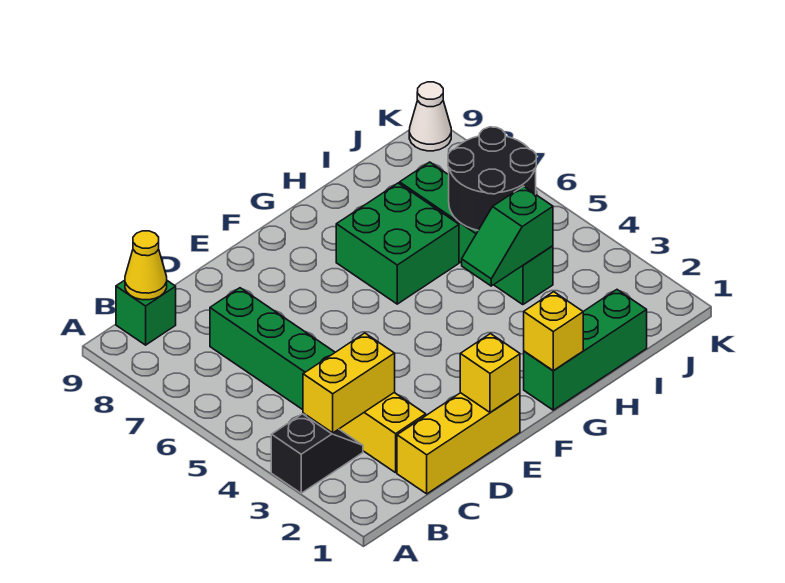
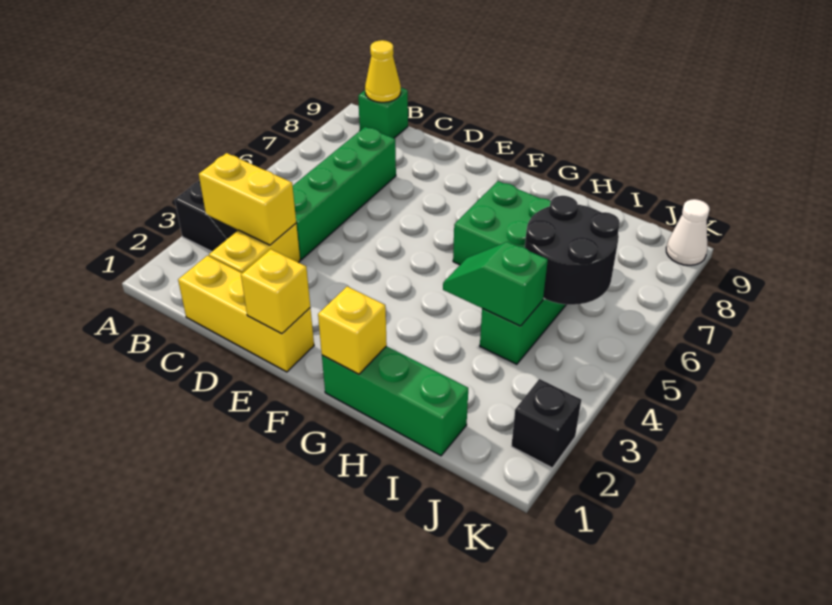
none -> black 1x1 brick [511,379,581,468]

